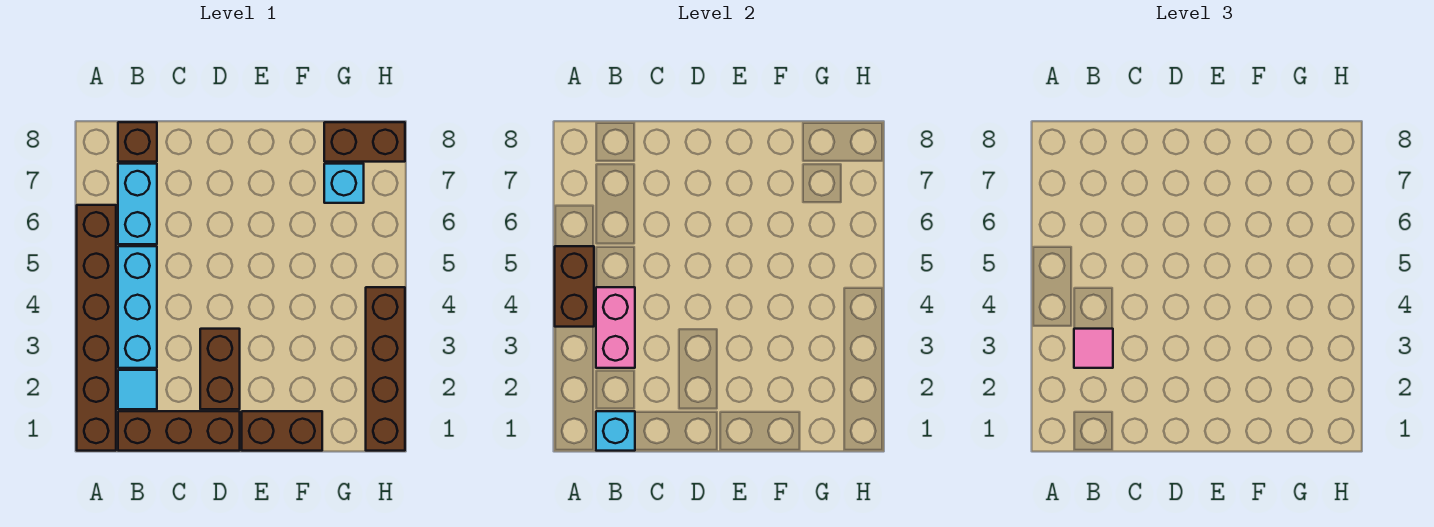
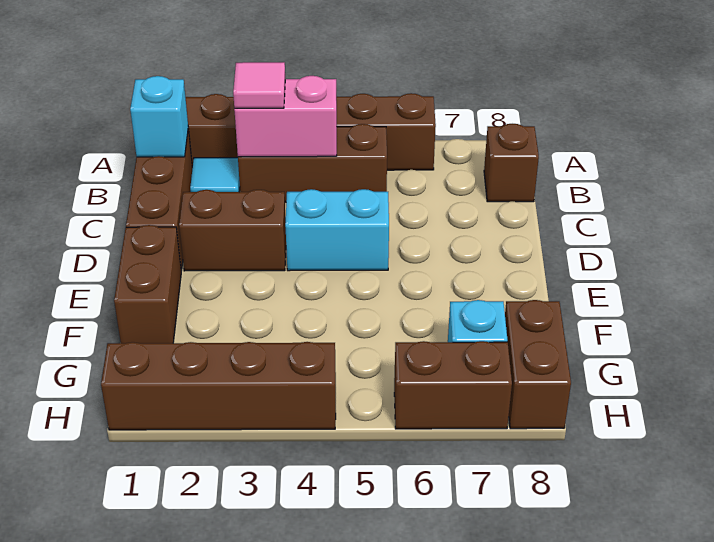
brown 1x2 brick [555,246,594,327] -> brown 1x2 brick moved to [394,341,512,429]
cyan 1x3 brick [118,246,157,368] -> brown 1x3 brick [238,124,387,202]
cyan 1x2 brick [118,164,157,244] -> cyan 1x2 brick moved to [285,189,389,271]

